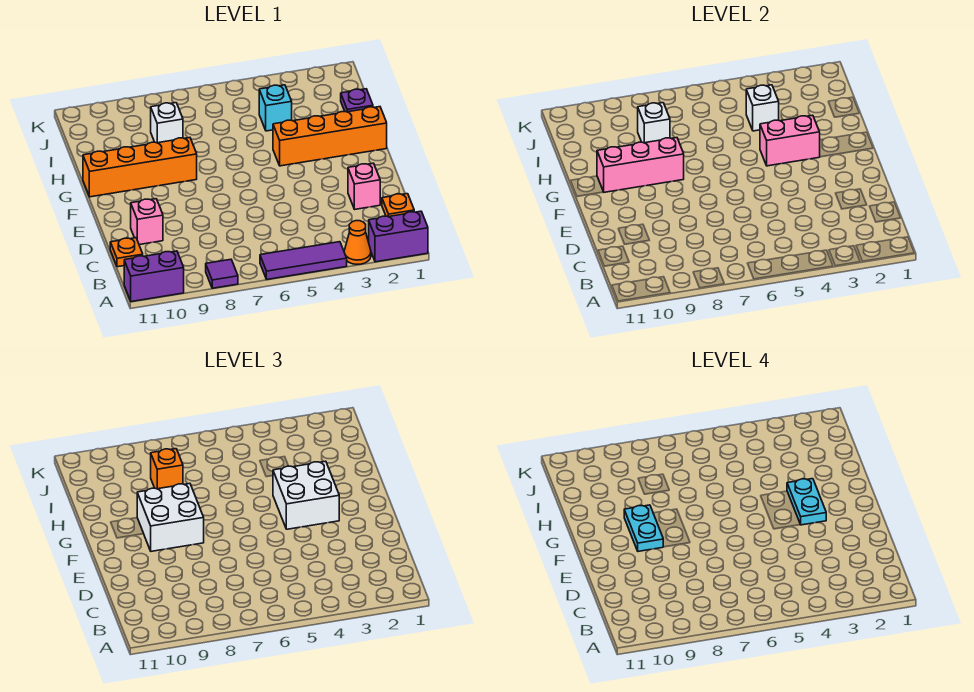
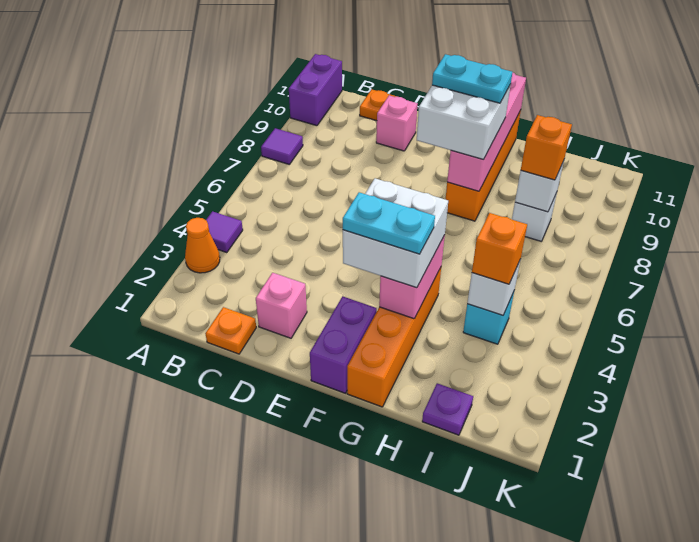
purple 1x2 brick [369,211,428,262] -> purple 1x2 brick moved to [310,296,377,393]
purple 1x3 tile [260,242,347,279] -> purple 1x1 tile [206,211,243,253]
pink 1x3 brick [597,138,684,192] -> pink 1x4 brick [447,73,526,191]
none -> orange 1x1 brick [472,213,527,284]

